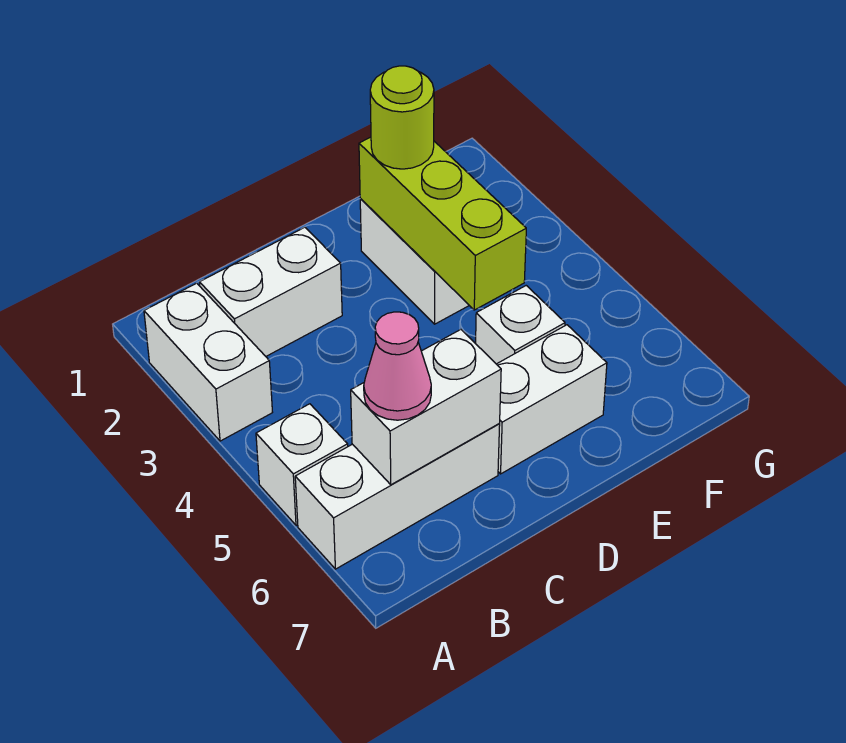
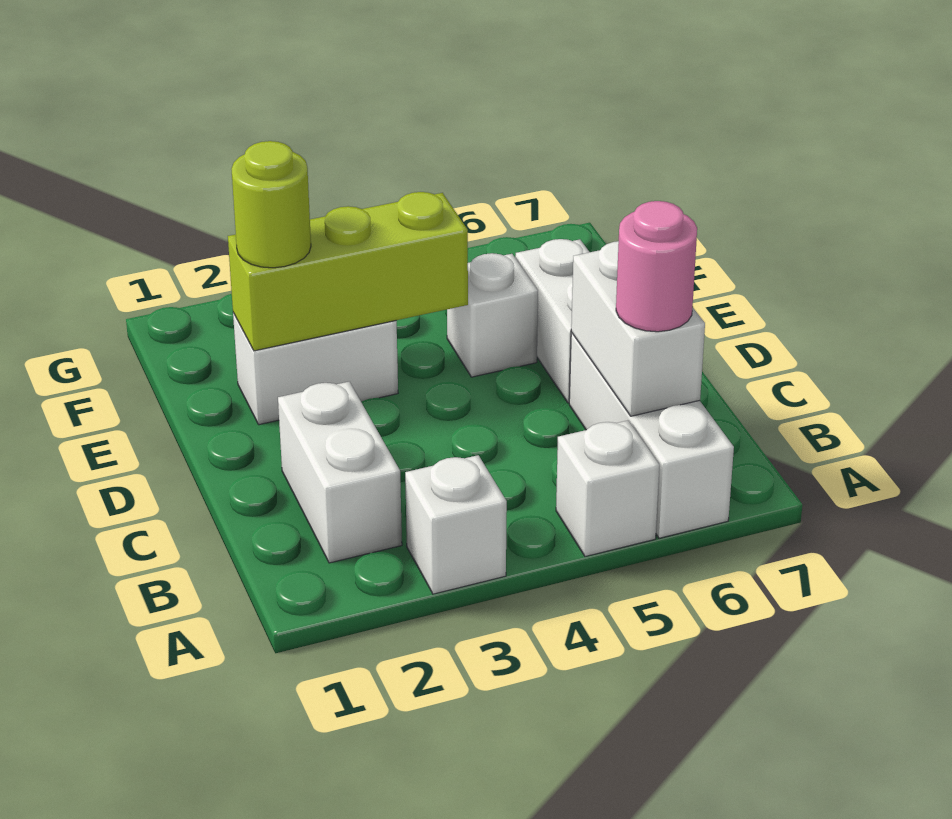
white 1x2 brick [144,283,273,441] -> white 1x1 brick [405,455,507,594]
pink 1x1 cone [364,312,431,420] -> pink 1x1 round brick [616,201,697,332]

